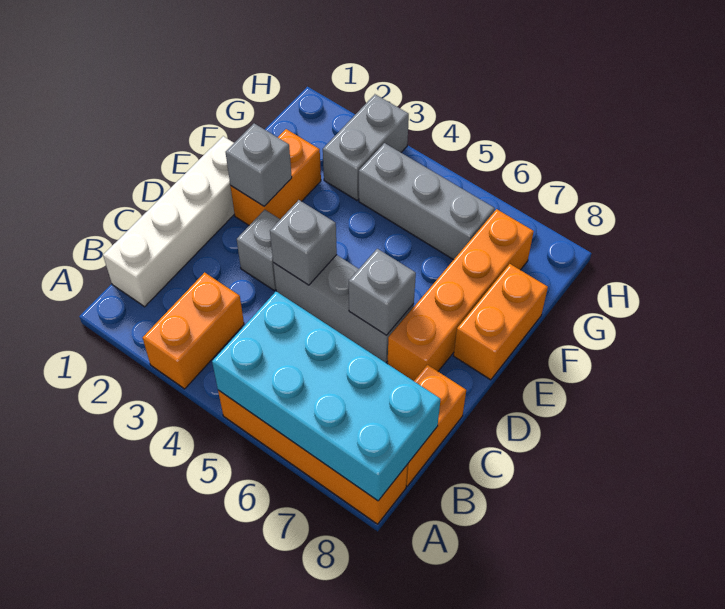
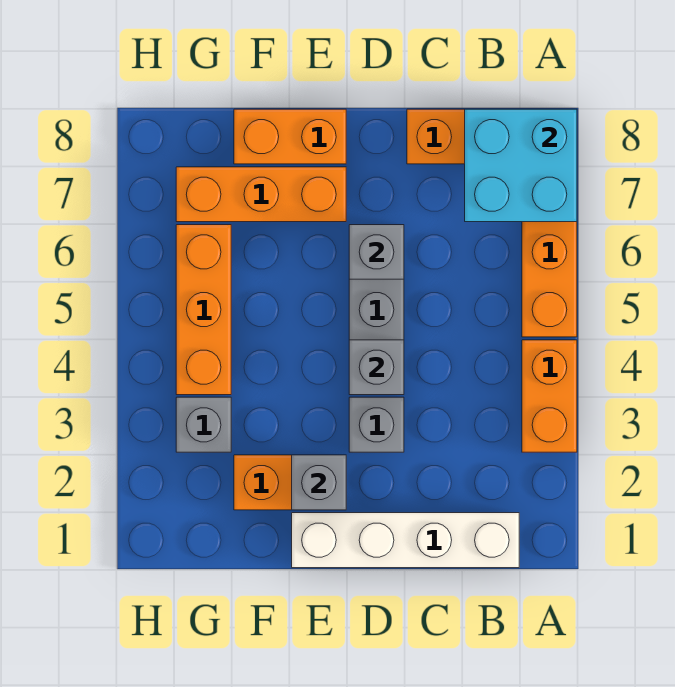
orange 1x2 brick [143,272,244,389] -> orange 1x2 brick turned to [522,340,577,452]
cyan 2x4 brick [212,292,441,501] -> cyan 2x2 brick [465,109,577,222]
orange 1x4 brick [388,209,534,381] -> orange 1x3 brick [176,167,346,222]
grey 1x2 brick [323,94,409,200] -> grey 1x1 brick [176,397,231,452]
grey 1x3 brick [359,143,495,260] -> orange 1x3 brick [176,225,231,395]

